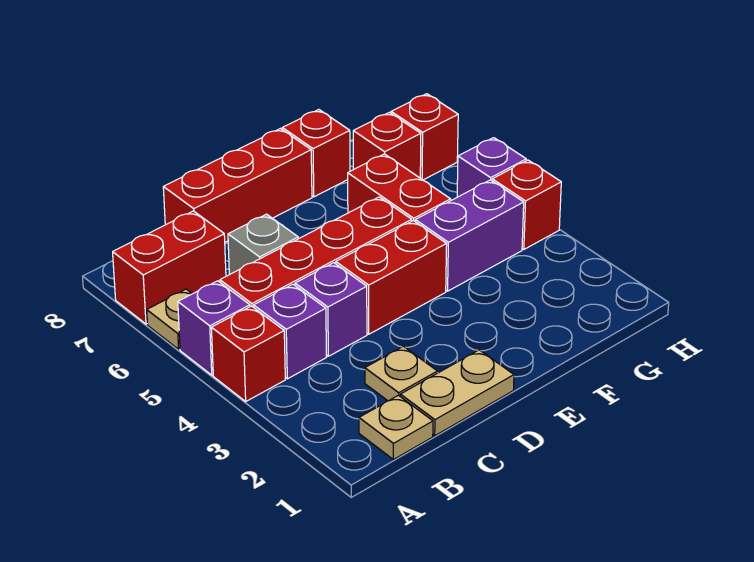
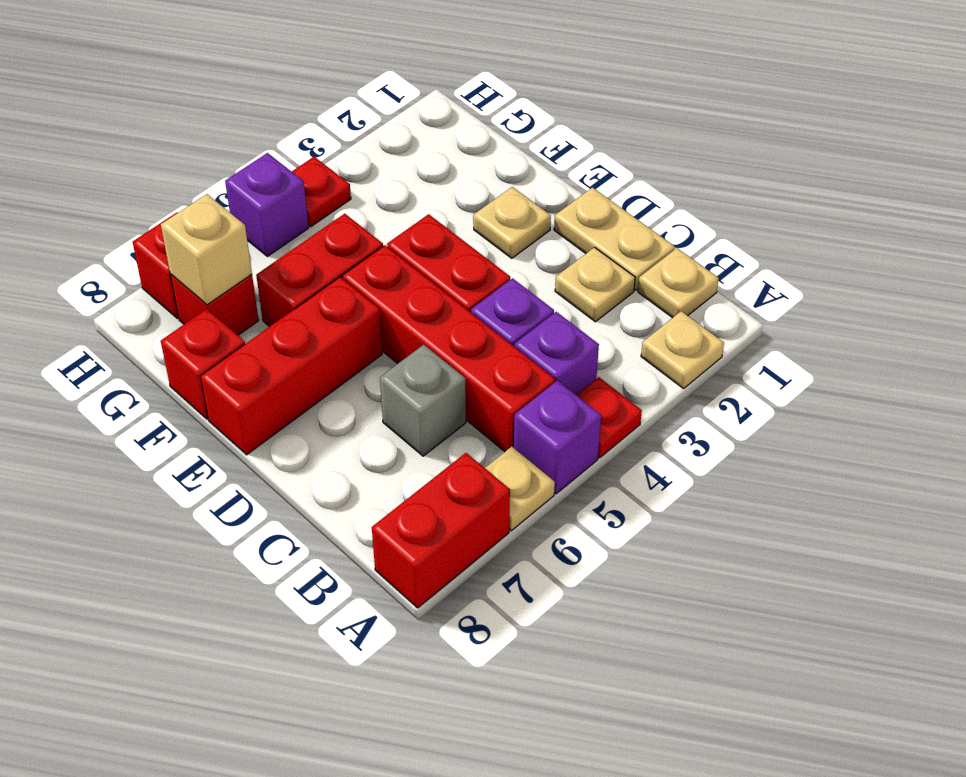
none -> tan 1x1 plate [641,311,724,389]
red 1x1 brick [211,306,285,401] -> red 1x1 plate [577,377,642,458]
red 1x2 brick [113,211,226,324] -> red 1x2 brick turned to [372,453,510,608]
red 1x3 brick [163,129,312,242] -> red 1x3 brick turned to [201,277,382,455]
none -> tan 1x1 plate [473,187,551,258]
purple 1x2 brick [415,180,524,291] -> none
none -> tan 1x1 brick [161,194,252,305]
red 1x1 brick [492,160,561,249] -> red 1x1 plate [292,157,351,227]

